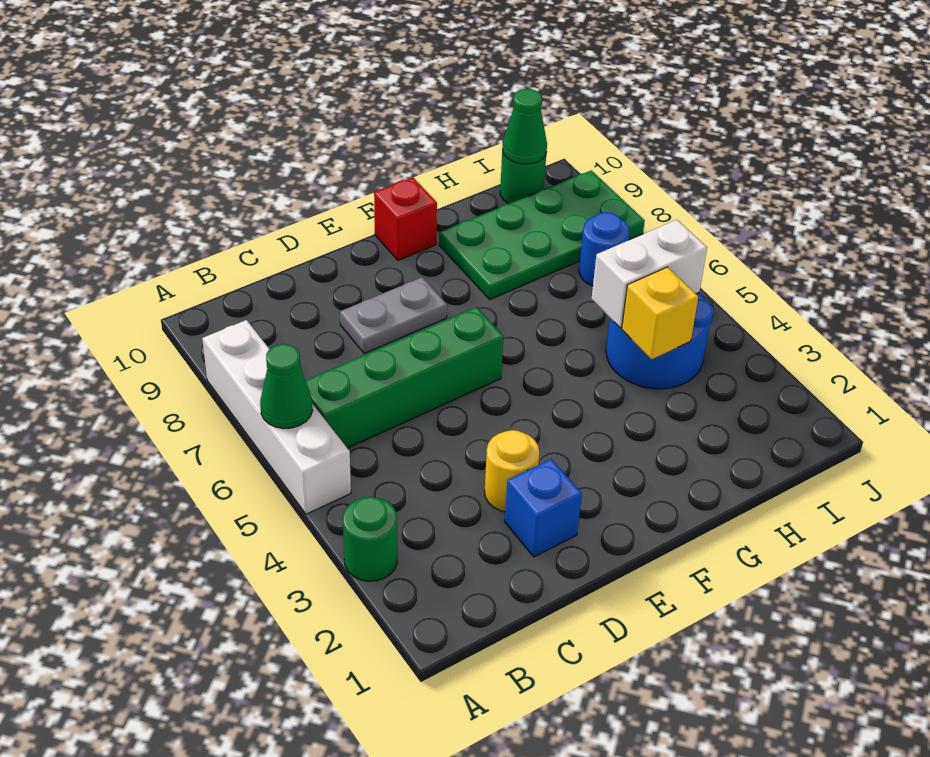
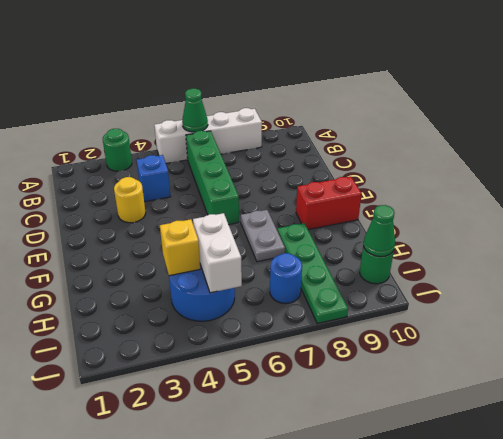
blue 1x1 brick [505,459,582,557] -> blue 1x1 brick moved to [137,155,171,202]
grey 1x2 plate [340,277,447,353] -> grey 1x2 plate moved to [241,210,285,262]
red 1x1 brick [374,177,437,260] -> red 1x2 brick [296,177,362,230]
green 2x4 plate [439,170,645,299] -> green 1x4 plate [277,223,348,324]

